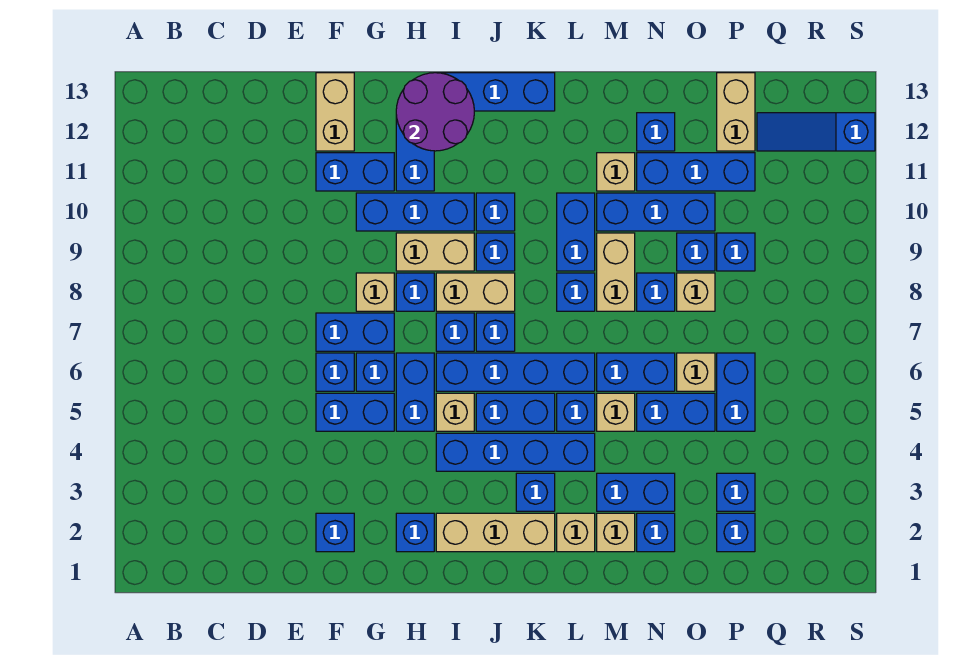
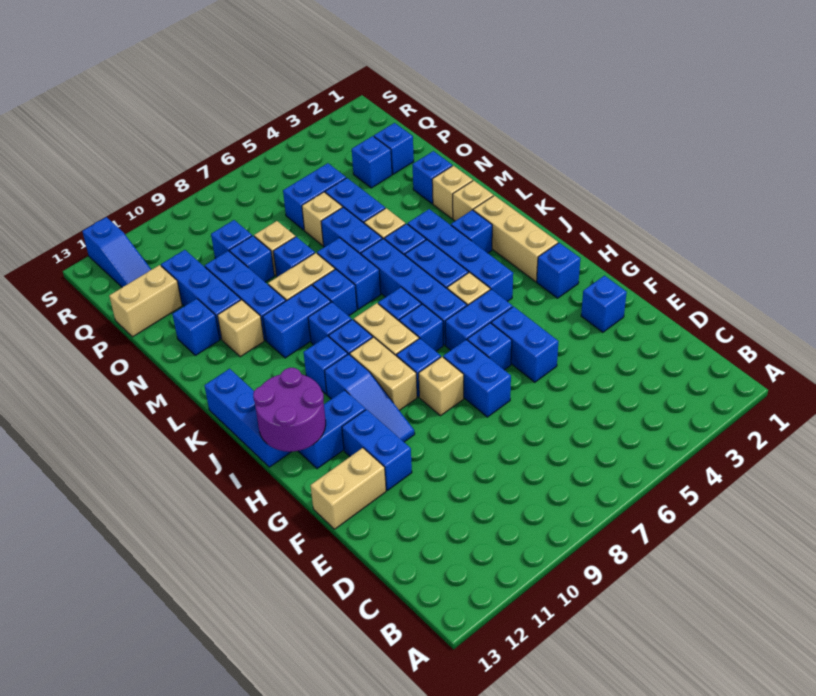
blue 1x1 brick [316,353,354,391] -> blue 1x1 brick moved to [308,302,352,345]
blue 1x3 brick [356,193,474,231] -> blue 1x3 slope [325,354,415,442]
blue 1x2 brick [597,473,675,511] -> blue 1x2 brick moved to [317,238,381,309]

